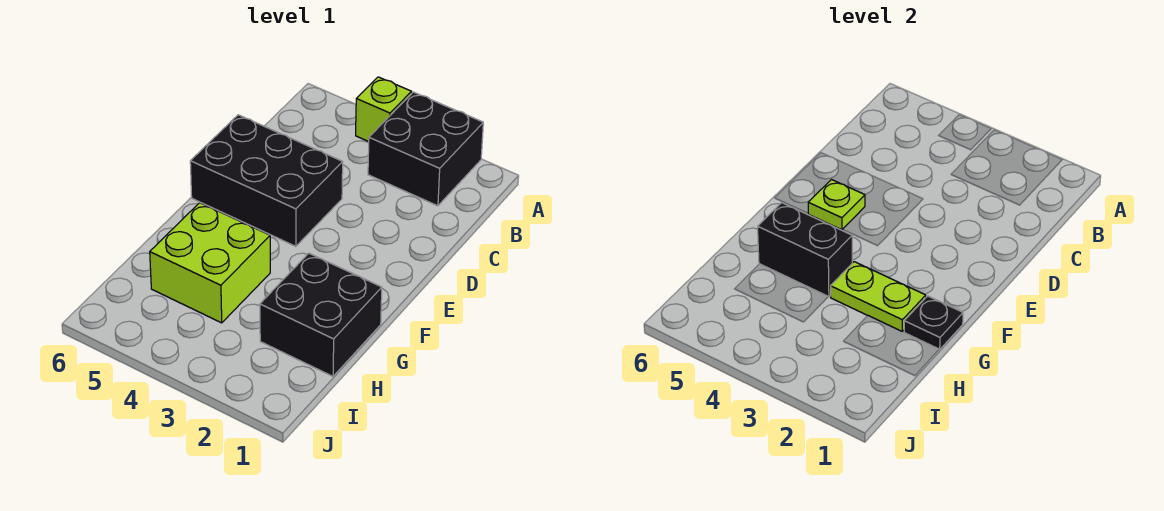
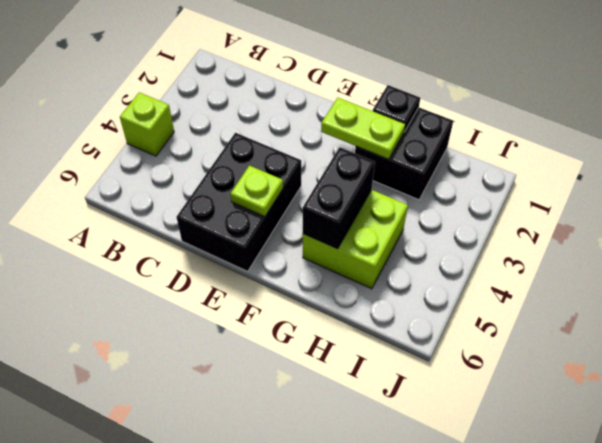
black 2x2 brick [368,92,483,206] -> none
lime 1x2 plate [831,262,926,331] -> lime 1x2 plate turned to [321,98,405,159]

